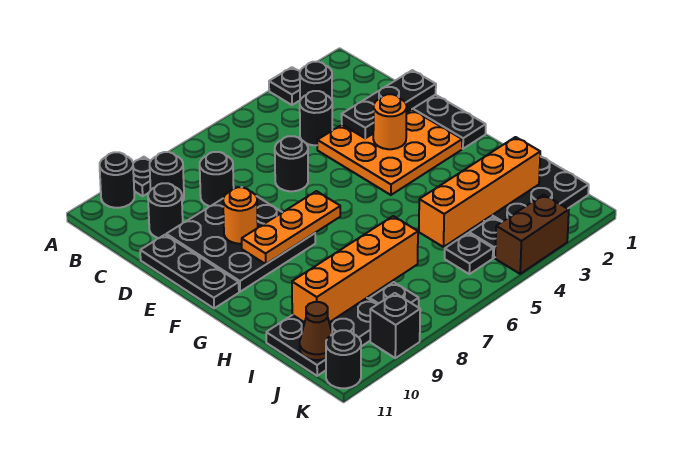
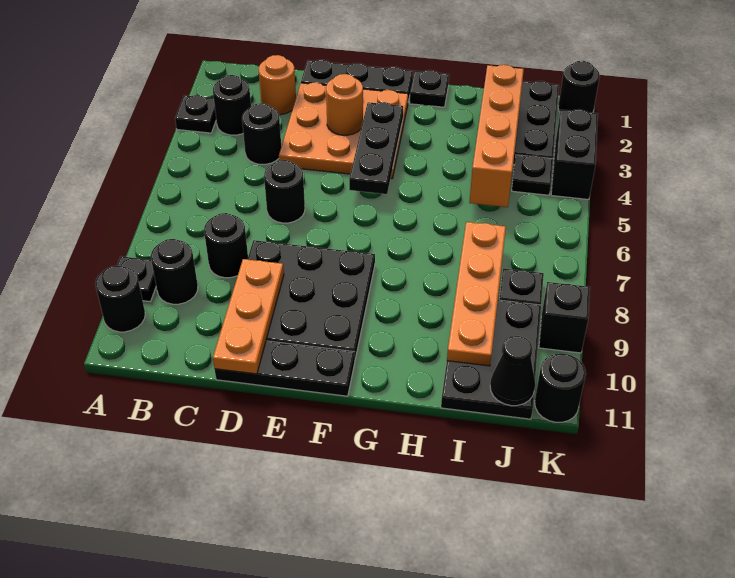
black 1x1 round brick [148,183,183,238] -> black 1x1 round brick moved to [558,61,600,113]
black 1x3 plate [342,70,436,138] -> black 1x3 plate moved to [349,102,403,194]
orange 1x1 round brick [223,187,258,244] -> orange 1x1 round brick moved to [259,55,296,115]
orange 1x3 plate [242,191,340,264] -> orange 1x3 plate moved to [213,259,284,374]
orange 1x4 brick [292,216,418,323] -> orange 1x4 plate [447,222,506,366]
black 1x1 plate [445,233,493,274] -> black 1x1 plate moved to [410,70,449,107]
brown 1x1 cone [300,302,332,360] -> black 1x1 cone [490,336,535,406]
brown 1x2 brick [495,195,569,274] -> black 1x2 brick [551,109,598,200]

